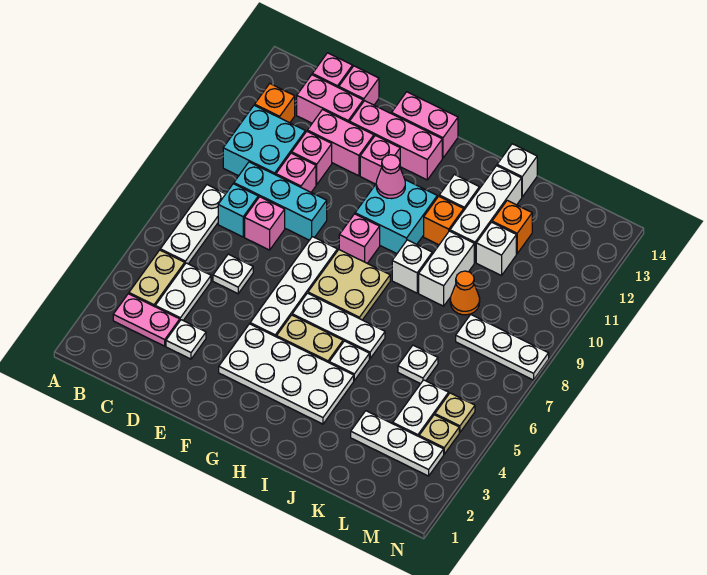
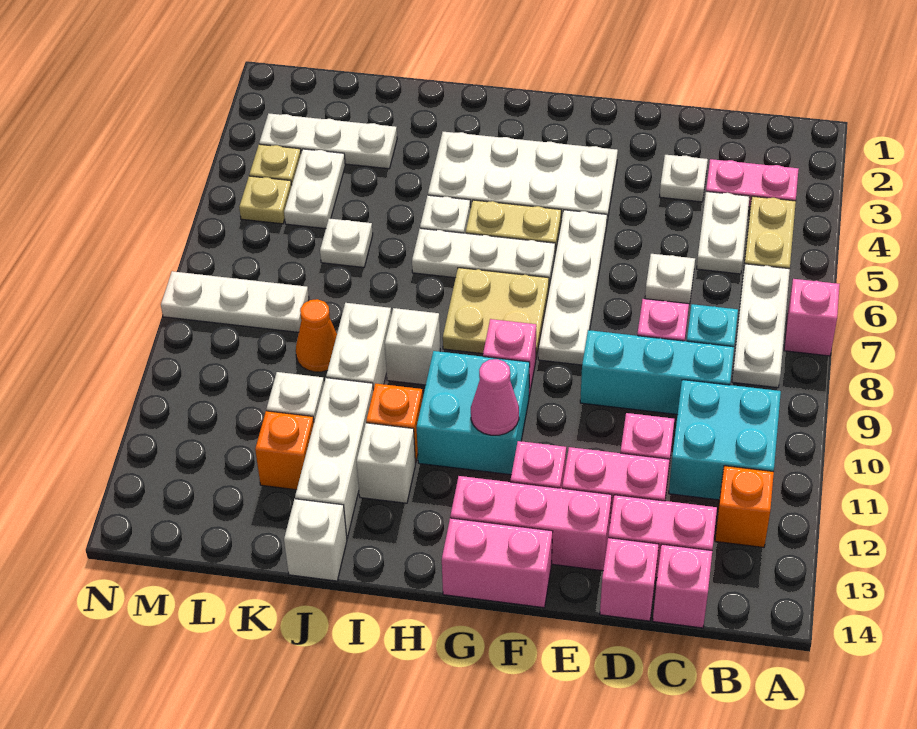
pink 1x1 brick [276,153,316,192] -> pink 1x1 brick moved to [784,279,840,356]

